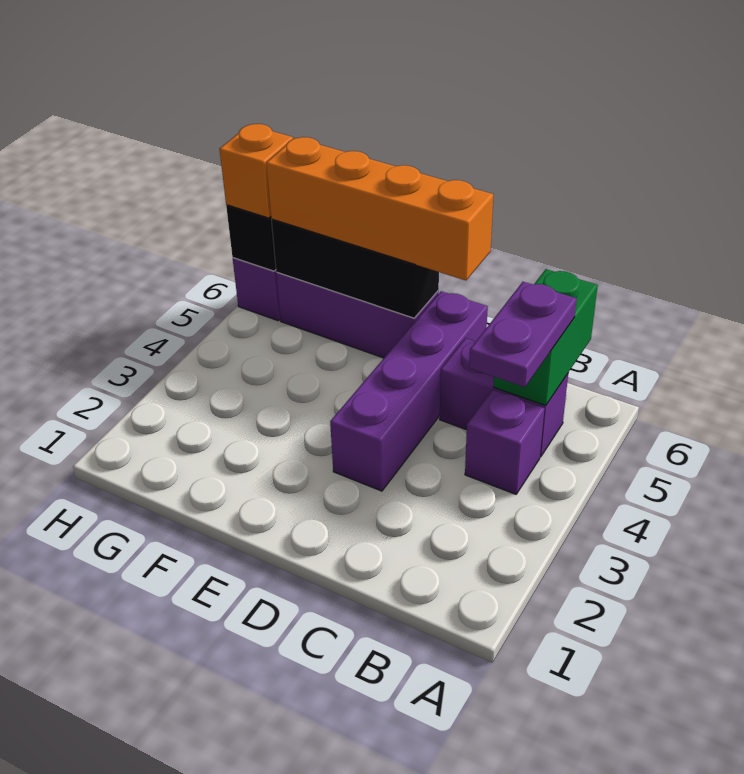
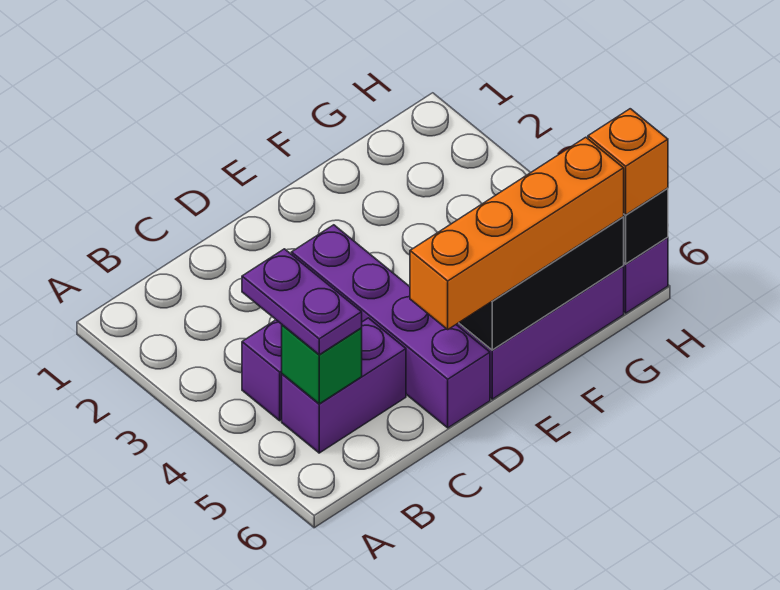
green 1x2 brick [494,269,598,406] -> green 1x1 brick [282,325,362,404]

